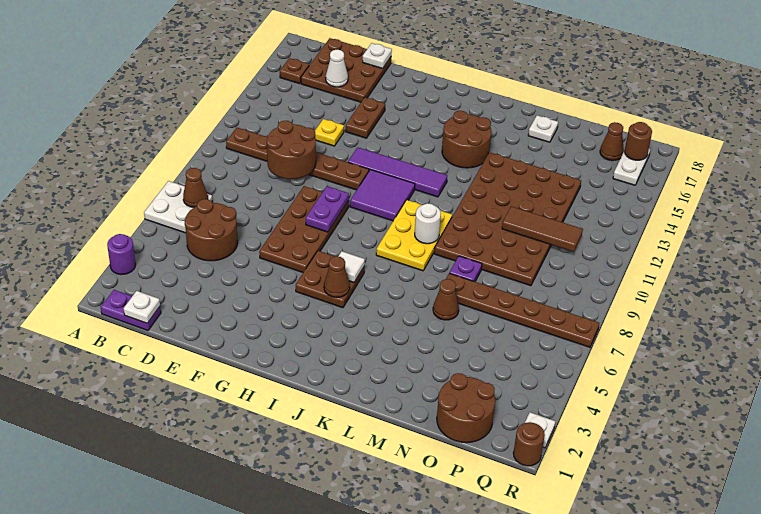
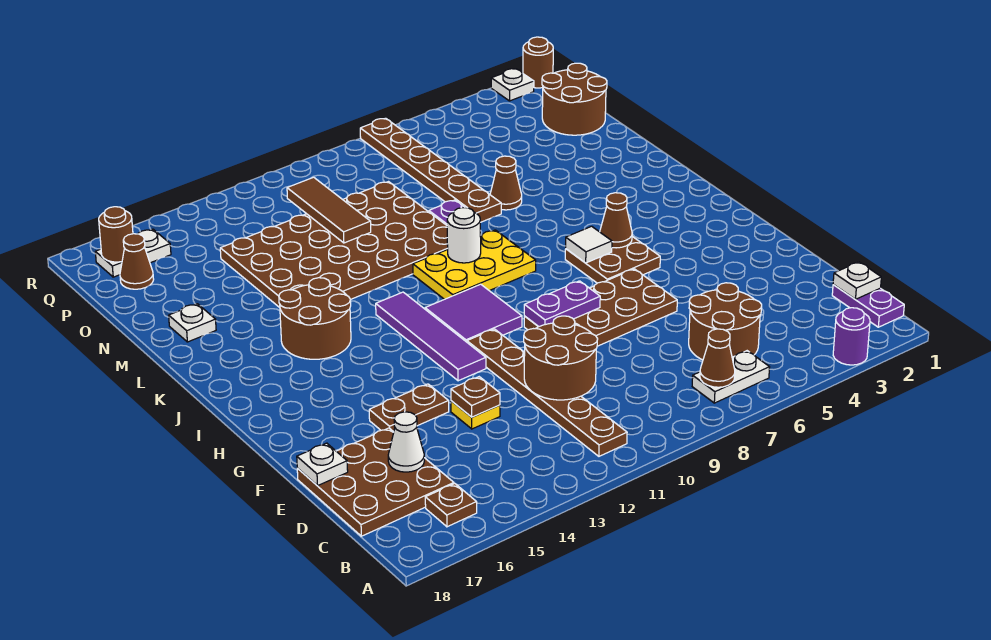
white 2x2 plate [144,181,212,233] -> white 1x2 plate [692,351,770,403]
none -> brown 1x1 plate [451,377,500,417]

